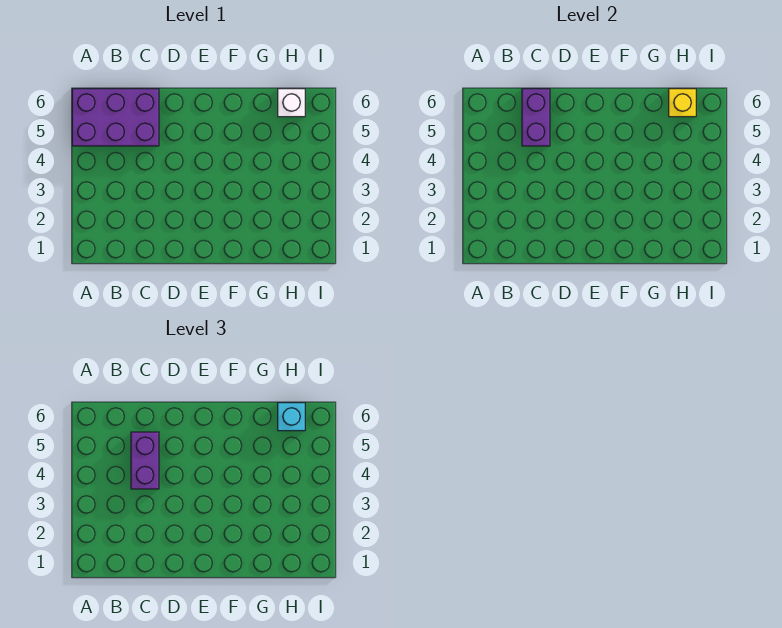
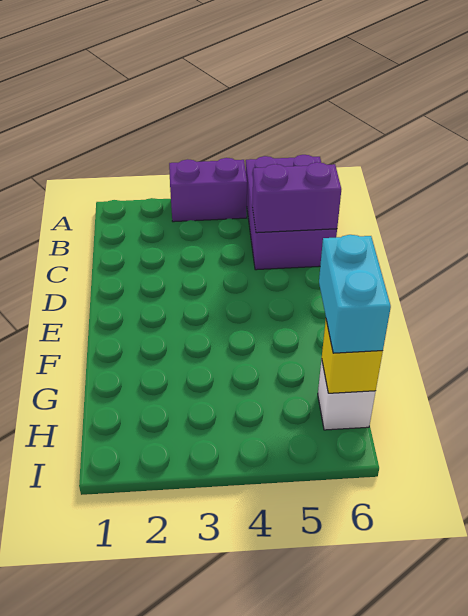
purple 1x2 brick [131,432,159,489] -> purple 1x2 brick moved to [169,158,247,222]
cyan 1x1 brick [278,403,305,431] -> cyan 1x2 brick [319,235,391,353]

